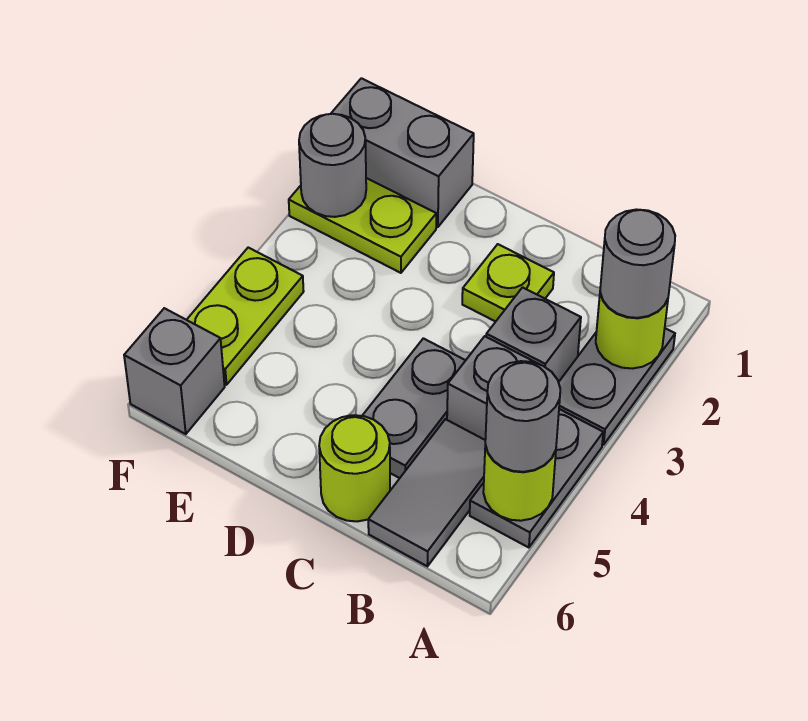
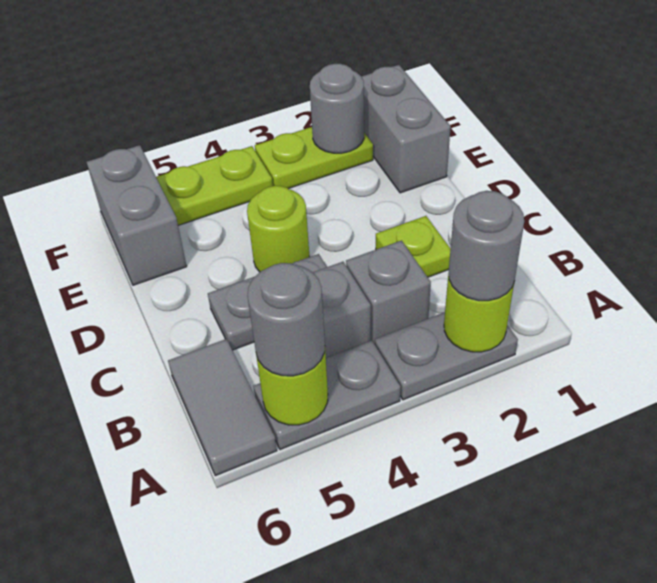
grey 1x2 tile [368,419,485,566] -> grey 1x2 tile turned to [168,339,277,476]
lime 1x1 round brick [319,415,390,521] -> lime 1x1 round brick moved to [247,186,309,272]
lime 1x2 plate [289,178,436,273] -> lime 1x2 plate turned to [255,127,373,189]
grey 1x1 brick [124,308,225,434] -> grey 1x2 brick [87,145,187,285]

